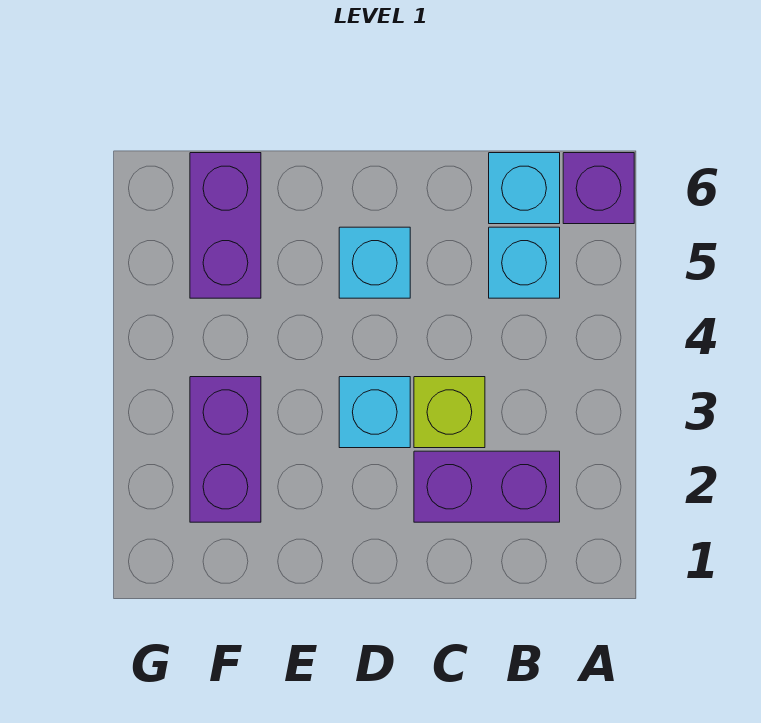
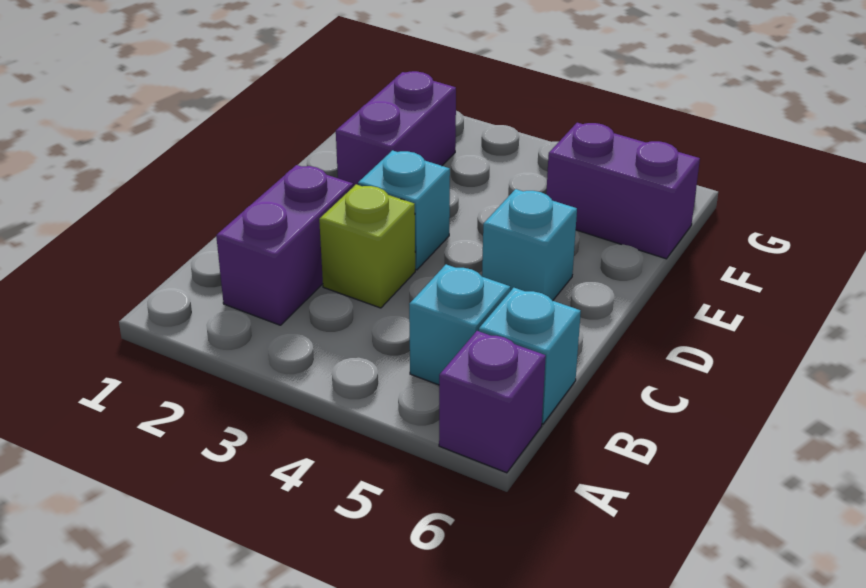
purple 1x2 brick [190,377,261,522] -> purple 1x2 brick turned to [336,71,456,187]

